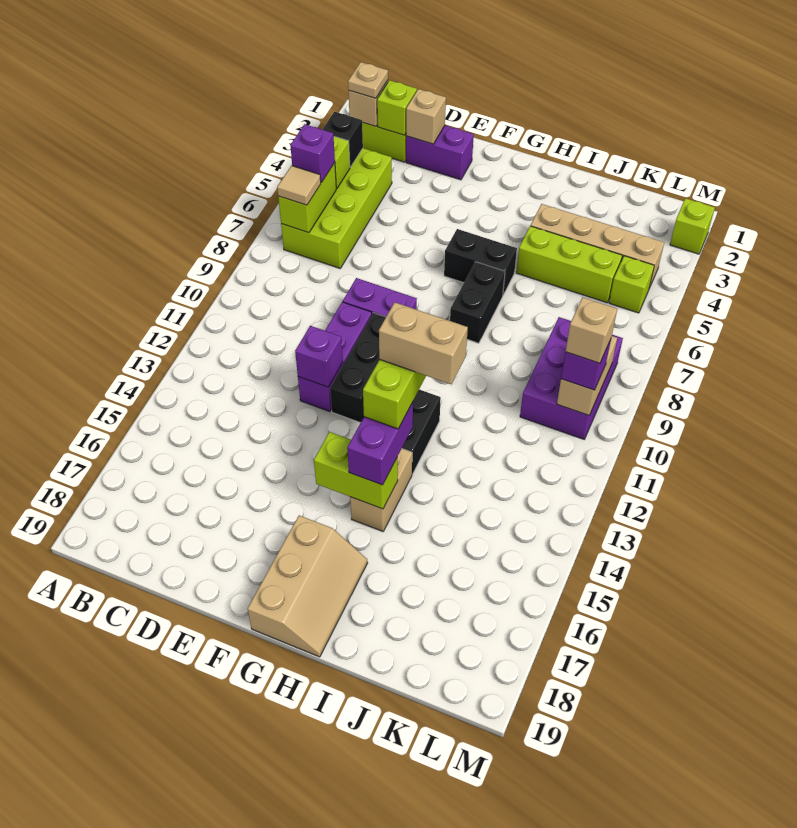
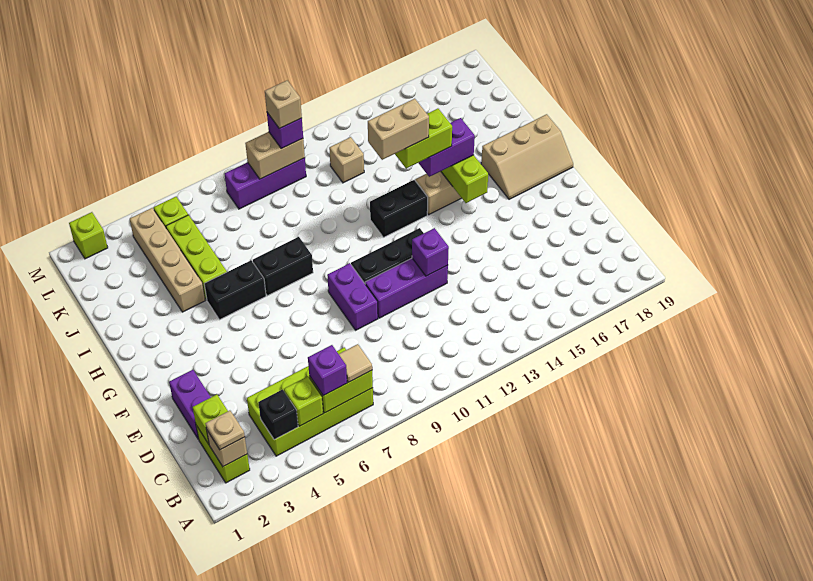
tan 1x1 brick [406,89,446,144] -> tan 1x1 brick moved to [329,137,364,183]
black 1x2 brick [444,229,517,295] -> black 1x2 brick turned to [204,260,266,320]
tan 2x3 slope [248,515,368,657] -> tan 2x3 slope turned to [481,114,573,199]
tan 1x2 brick [379,302,468,384] -> tan 1x2 brick turned to [368,99,429,160]
purple 2x3 brick [520,317,623,439] -> purple 1x3 brick [225,158,306,209]

